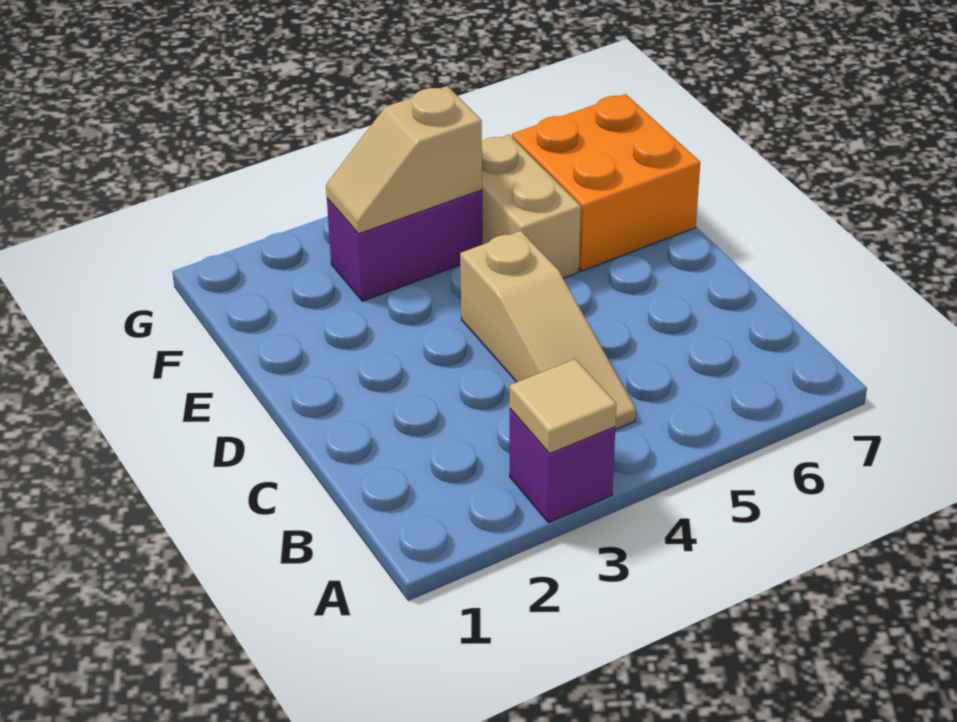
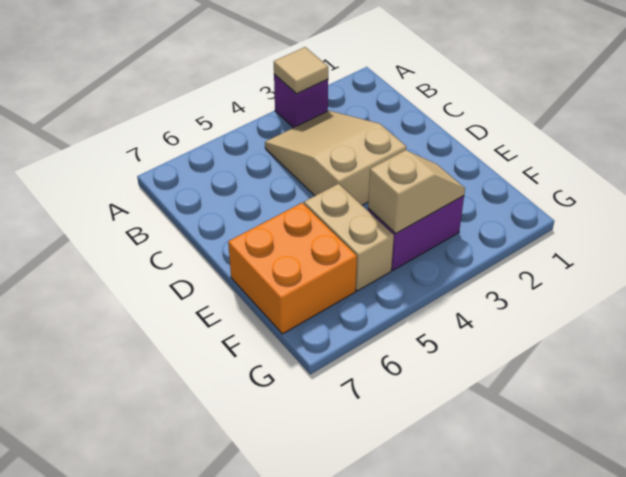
tan 1x3 slope [460,231,636,430] -> tan 2x3 slope [265,111,406,205]

